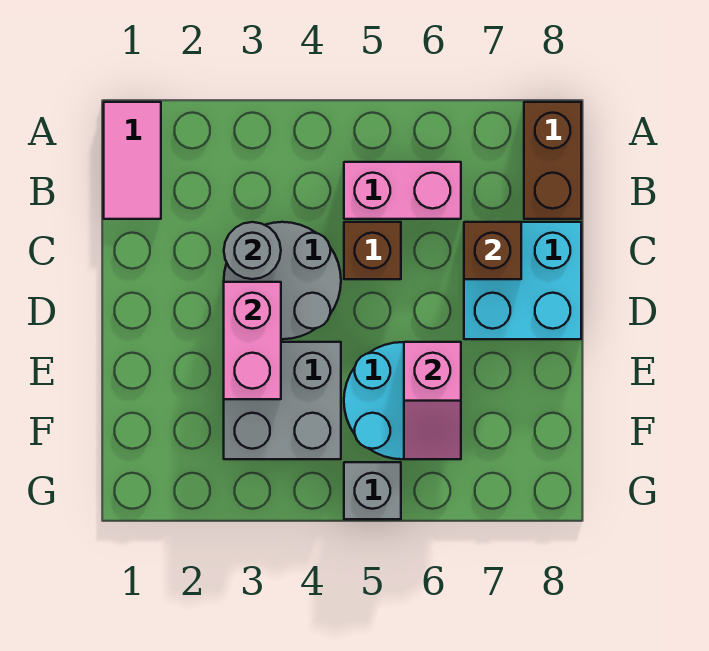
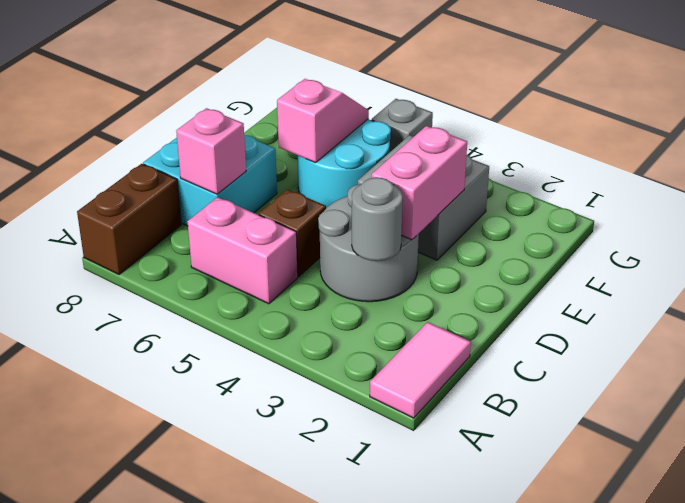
brown 1x1 brick [464,222,521,279] -> pink 1x1 brick [176,108,246,194]

